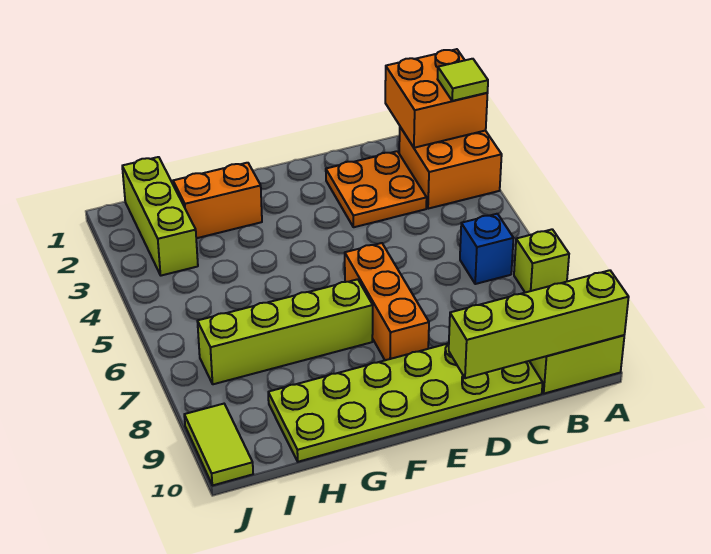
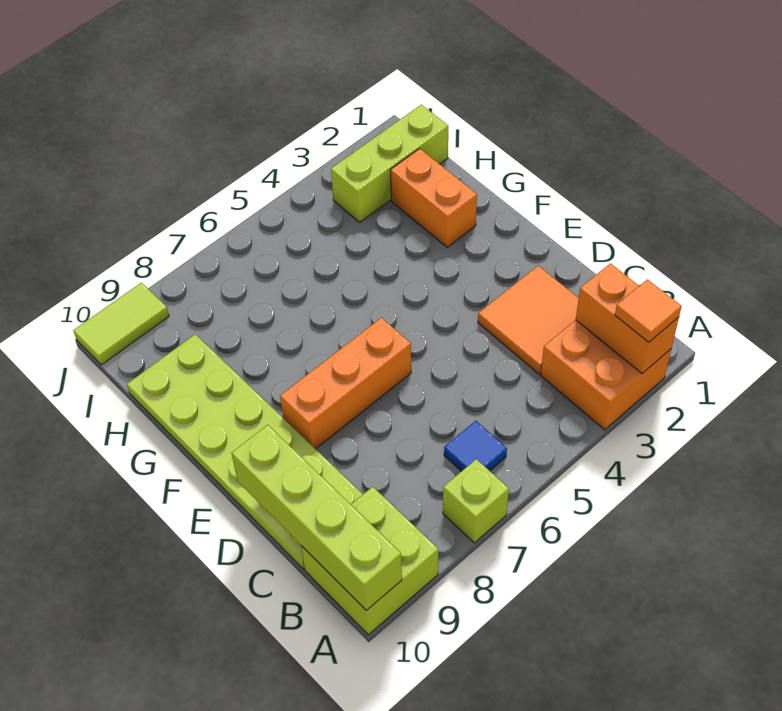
orange 2x2 brick [385,49,488,148] -> orange 1x2 brick [576,264,679,373]
lime 1x1 tile [438,59,488,101] -> orange 1x1 tile [615,279,682,342]
blue 1x1 brick [460,214,514,284] -> blue 1x1 tile [444,421,507,471]
orange 2x2 plate [326,151,427,227] -> orange 2x2 tile [478,266,579,374]
lime 1x4 brick [197,279,373,384] -> none

